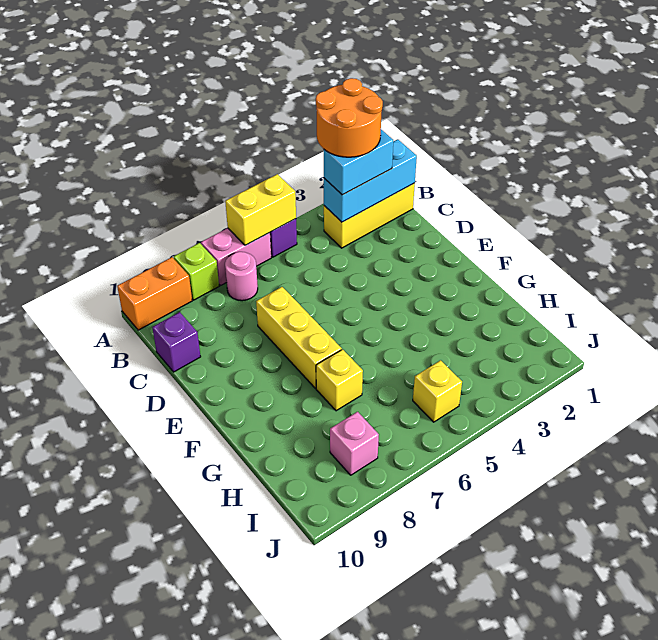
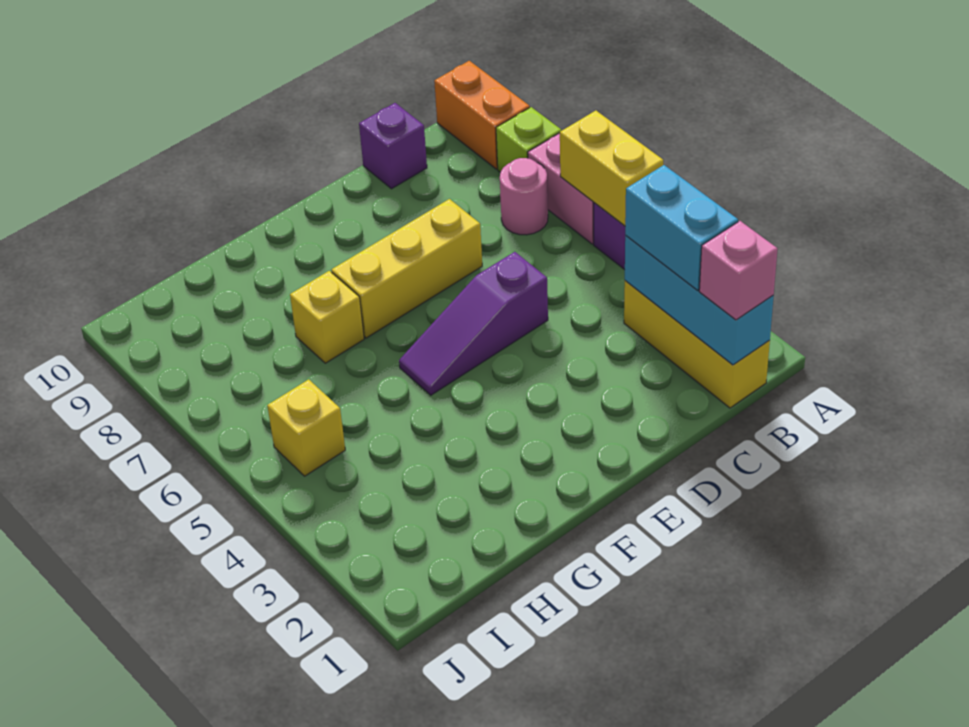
orange 2x2 round brick [316,78,383,157] -> none
none -> purple 1x3 slope [399,252,548,395]
pink 1x1 brick [330,412,379,475] -> pink 1x1 brick moved to [699,221,778,320]

